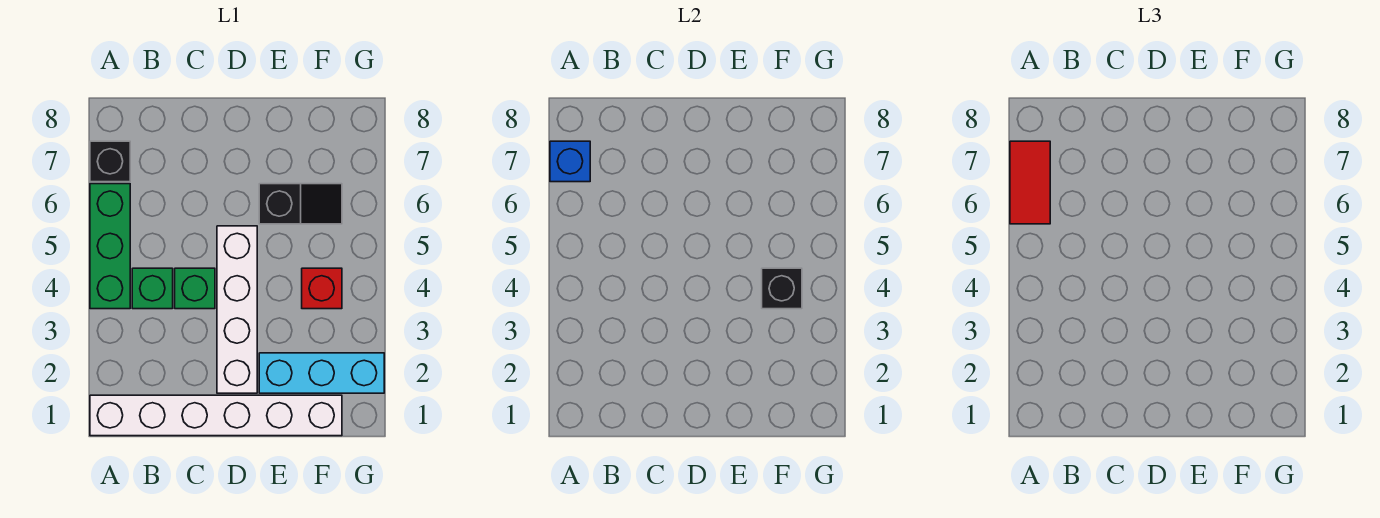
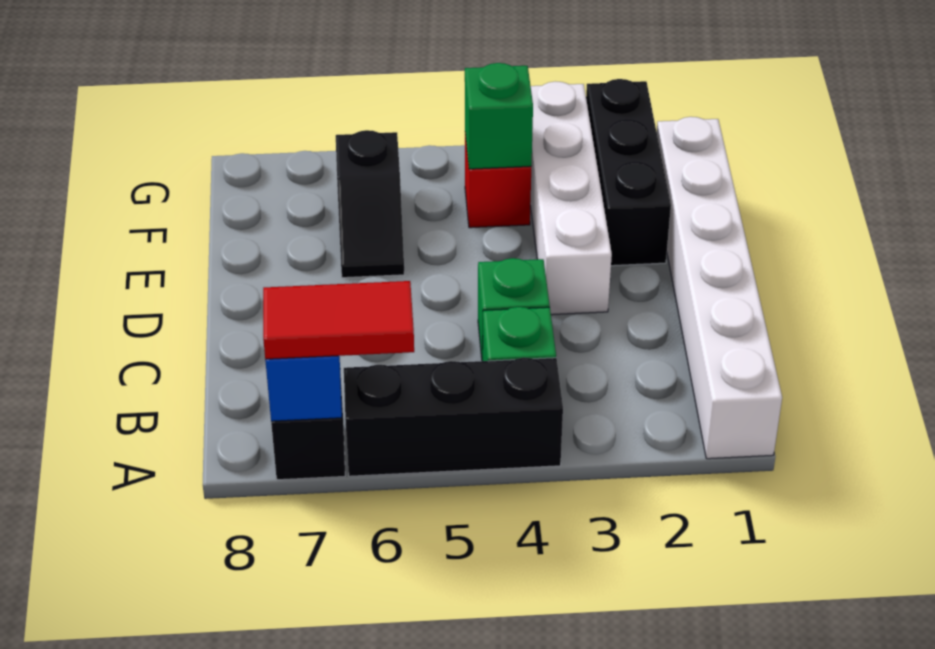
green 1x3 brick [90,184,130,309] -> black 1x3 brick [344,358,563,476]
white 1x4 brick [217,226,257,393] -> white 1x4 brick turned to [530,81,612,315]
cyan 1x3 brick [259,353,384,393] -> black 1x3 brick [586,79,671,266]
black 1x2 slope [259,184,342,224] -> black 1x2 slope turned to [336,130,404,278]
black 1x1 brick [762,268,802,309] -> green 1x1 brick [465,63,533,169]

